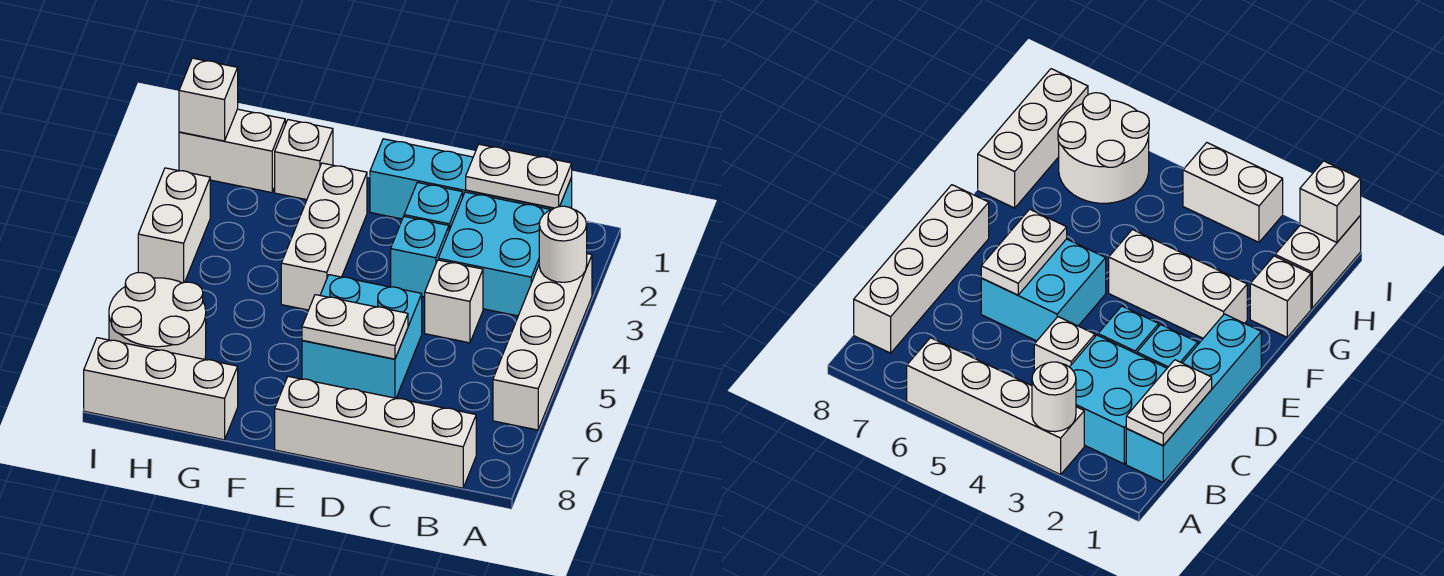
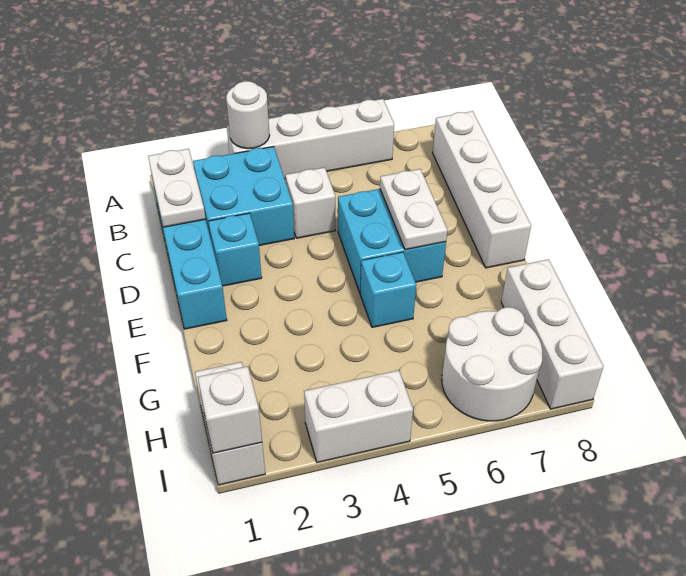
cyan 1x1 brick [391,217,449,297] -> cyan 1x1 brick moved to [360,252,416,327]
white 1x3 brick [281,163,367,310] -> none
white 1x1 brick [275,120,333,200] -> none

